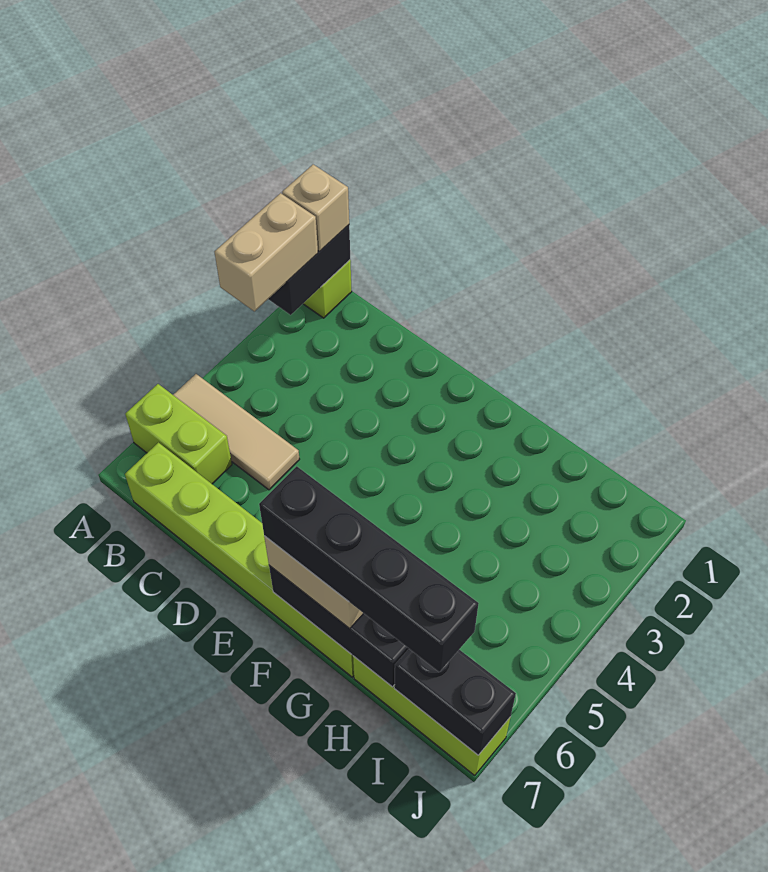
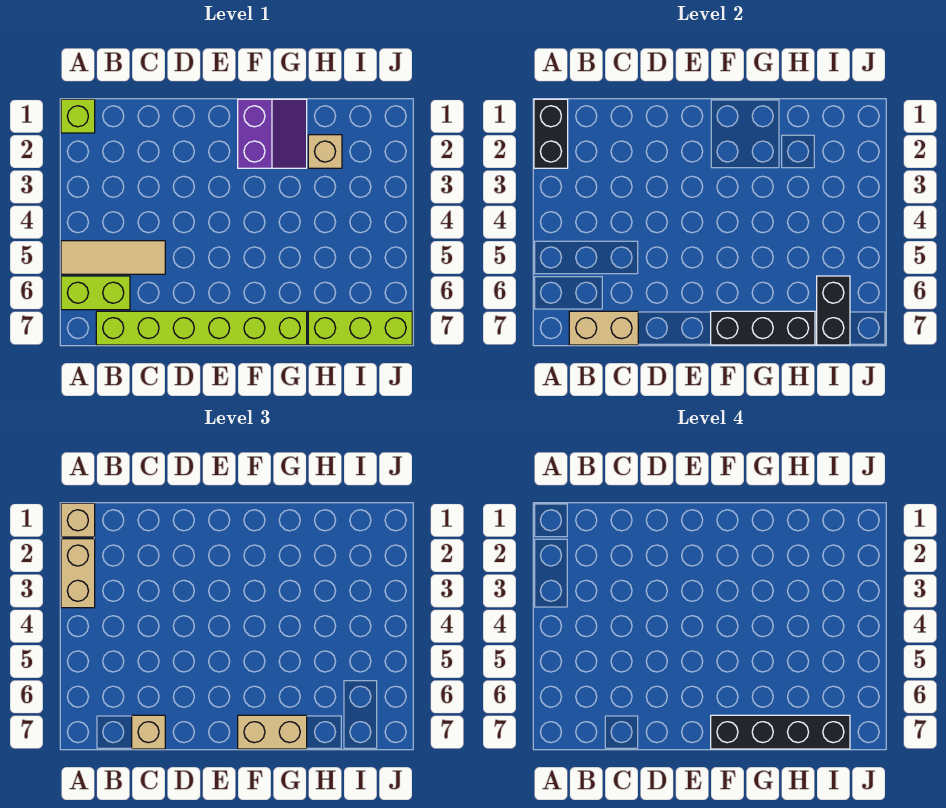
none -> tan 1x2 brick [569,311,638,345]
none -> tan 1x1 brick [132,715,165,749]
none -> purple 2x2 slope [238,99,307,168]
none -> tan 1x1 brick [308,135,342,168]
black 1x2 brick [394,649,516,755] -> black 1x2 brick turned to [817,276,850,345]

